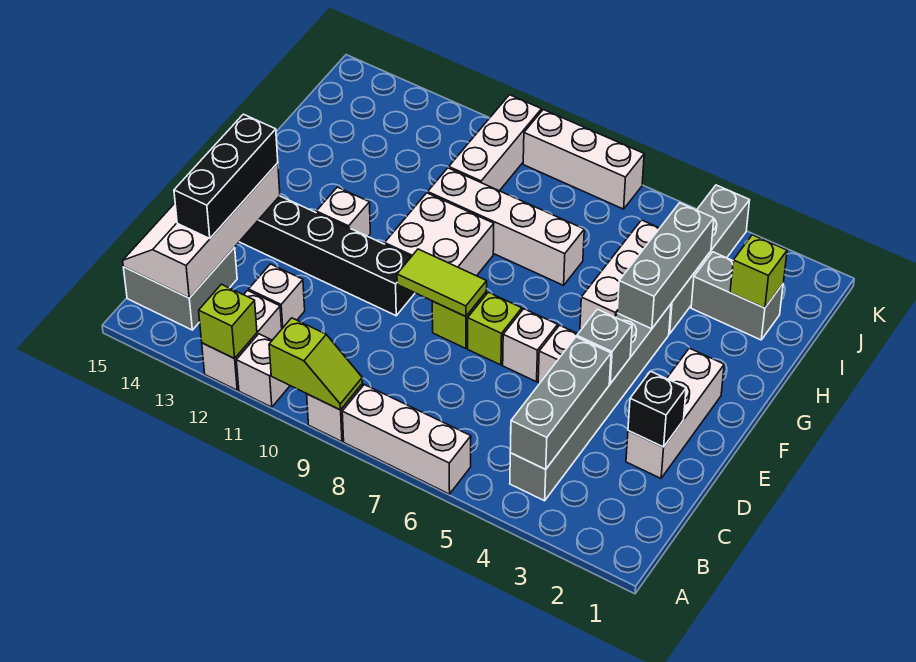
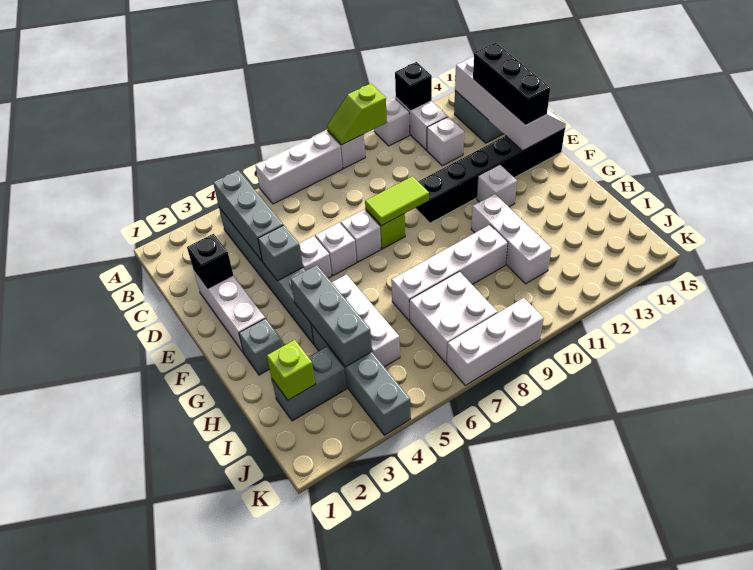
lime 1x1 brick [199,284,257,359] -> black 1x1 brick [395,62,432,111]
lime 1x1 brick [468,292,522,365] -> white 1x1 brick [341,210,381,262]
white 2x2 brick [385,193,494,276] -> white 2x2 brick moved to [409,272,498,363]
none -> grey 1x1 brick [239,319,282,375]
white 1x3 brick [449,95,541,191] -> white 1x3 brick moved to [471,194,552,284]

